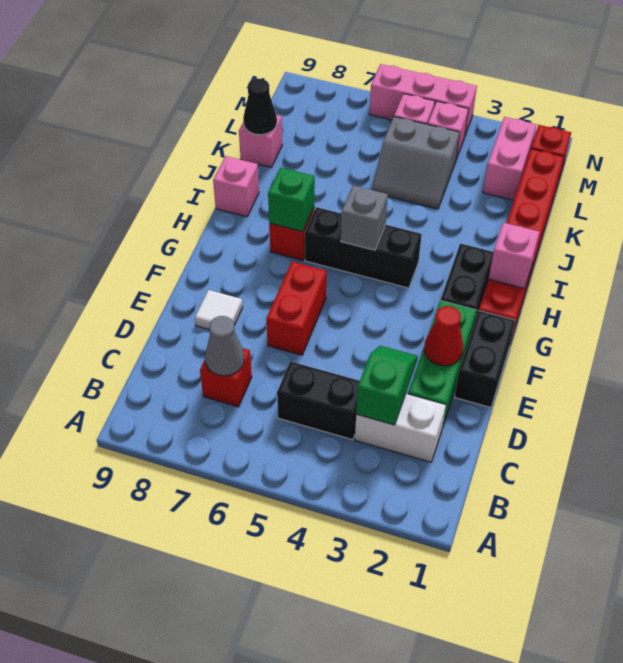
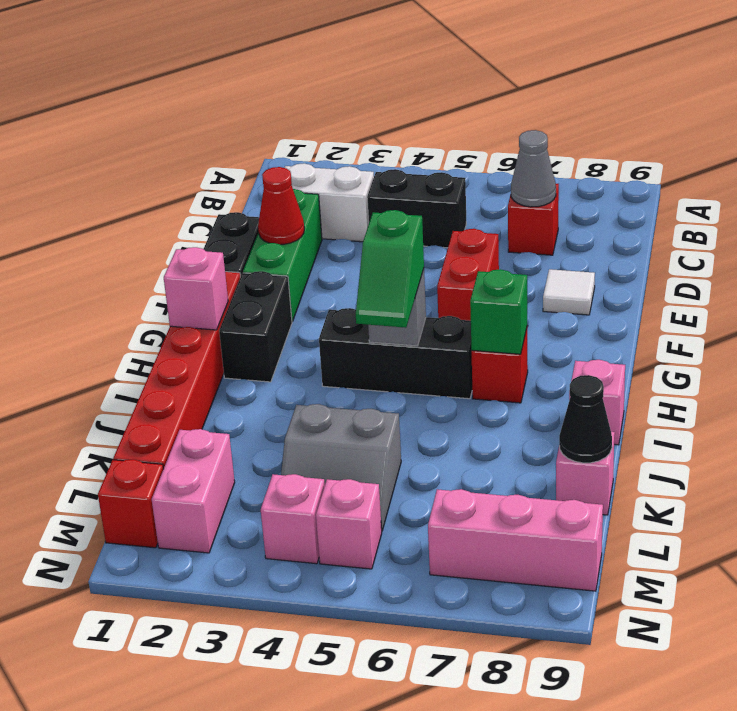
green 1x2 slope [356,346,418,425] -> green 1x2 slope moved to [356,210,424,328]
grey 2x2 slope [372,117,460,209] -> grey 2x2 slope turned to [281,404,401,530]
pink 1x3 brick [369,64,477,135] -> pink 1x3 brick moved to [428,489,603,591]

